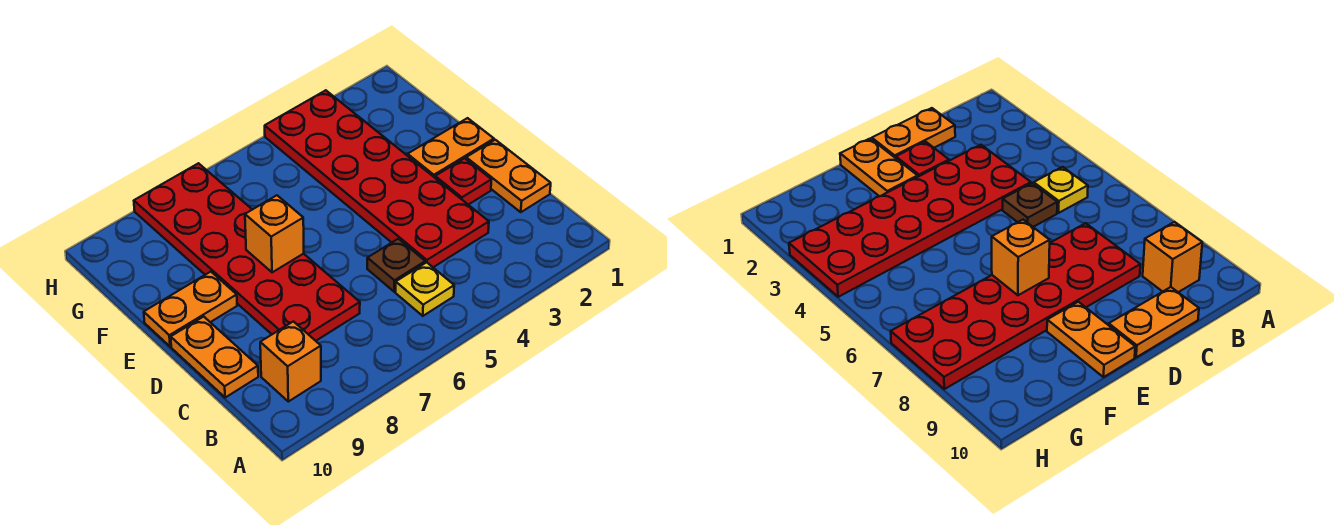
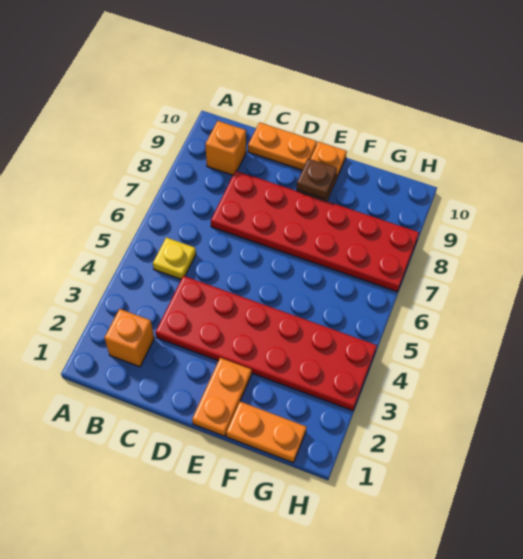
orange 1x2 plate [466,140,551,212] -> orange 1x2 plate moved to [226,402,307,463]
brown 1x1 plate [367,239,425,292] -> brown 1x1 plate moved to [296,159,337,199]
red 1x1 plate [435,158,491,205] -> none
orange 1x1 brick [245,195,304,272] -> orange 1x1 brick moved to [104,309,154,367]

